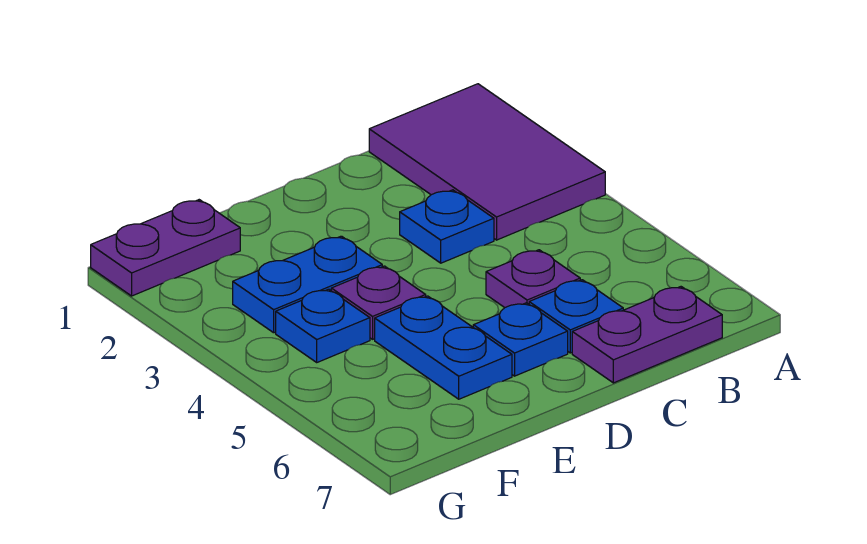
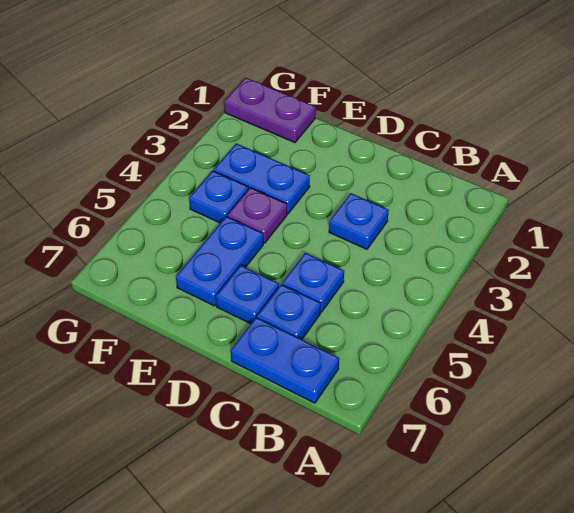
purple 2x3 tile [369,84,605,240] -> none
purple 1x2 plate [572,287,722,383] -> blue 1x2 plate [231,318,339,403]
purple 1x1 plate [486,250,580,308] -> blue 1x1 plate [282,253,344,312]

